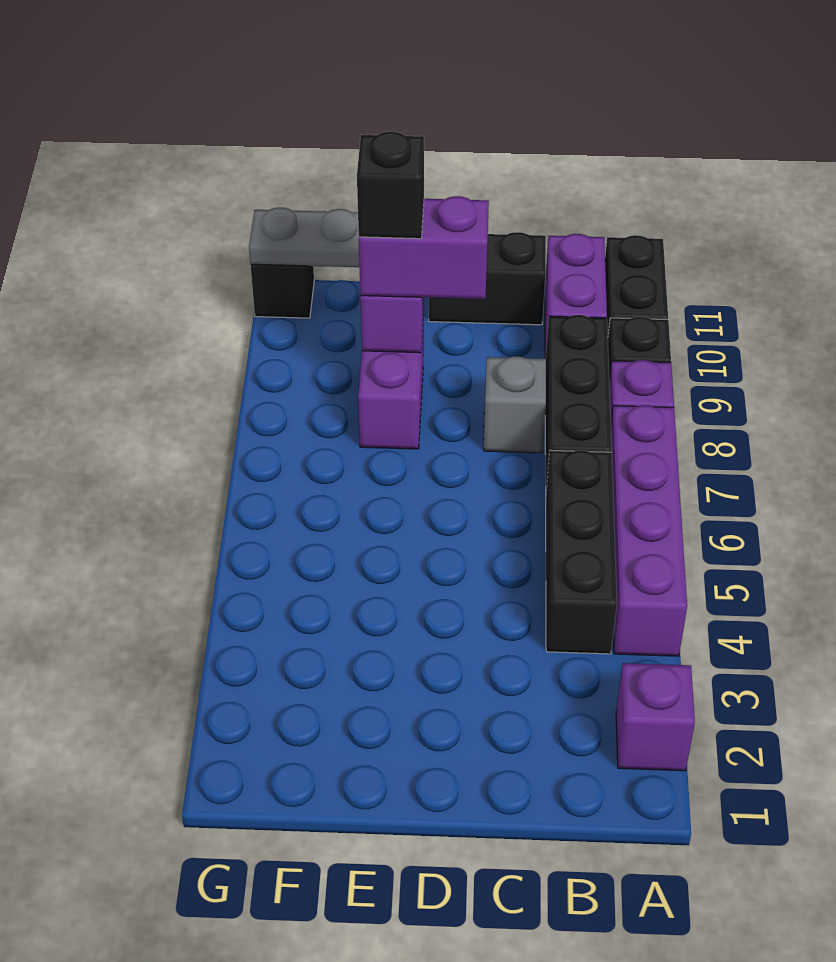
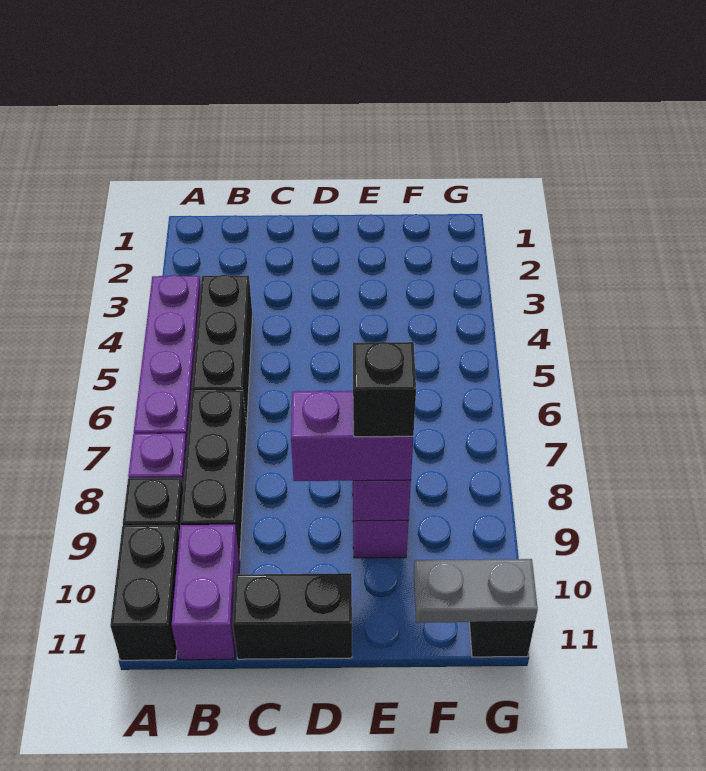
purple 1x1 brick [616,663,695,771] -> none
grey 1x1 brick [484,356,546,453] -> none

